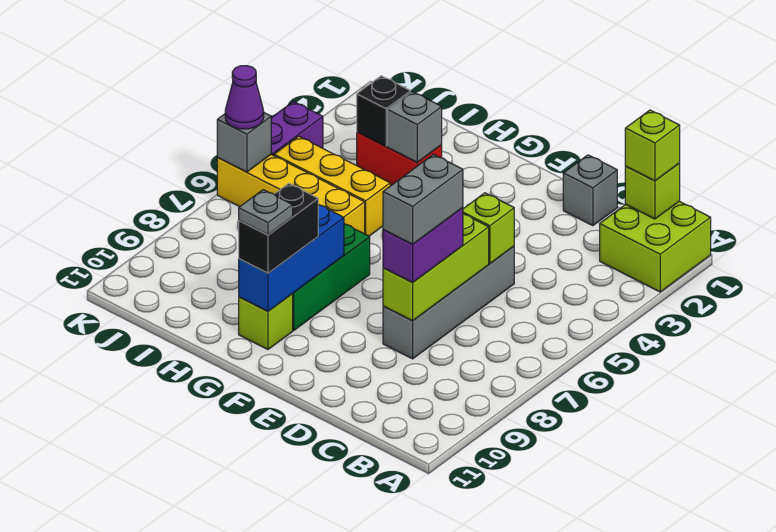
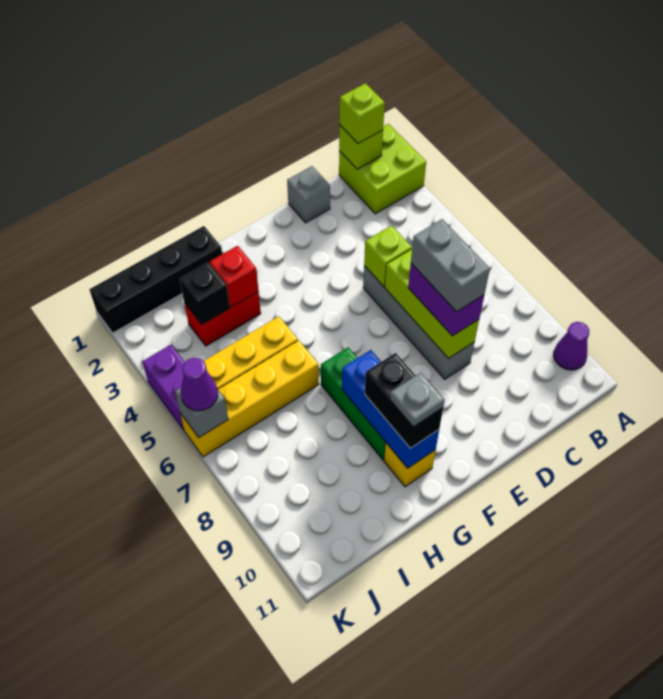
none -> purple 1x1 cone [554,322,589,370]
lime 1x1 brick [239,294,293,349] -> yellow 1x1 brick [384,443,436,487]
none -> black 1x4 brick [89,226,222,333]
grey 1x1 brick [388,92,442,162] -> red 1x1 brick [210,246,258,307]

